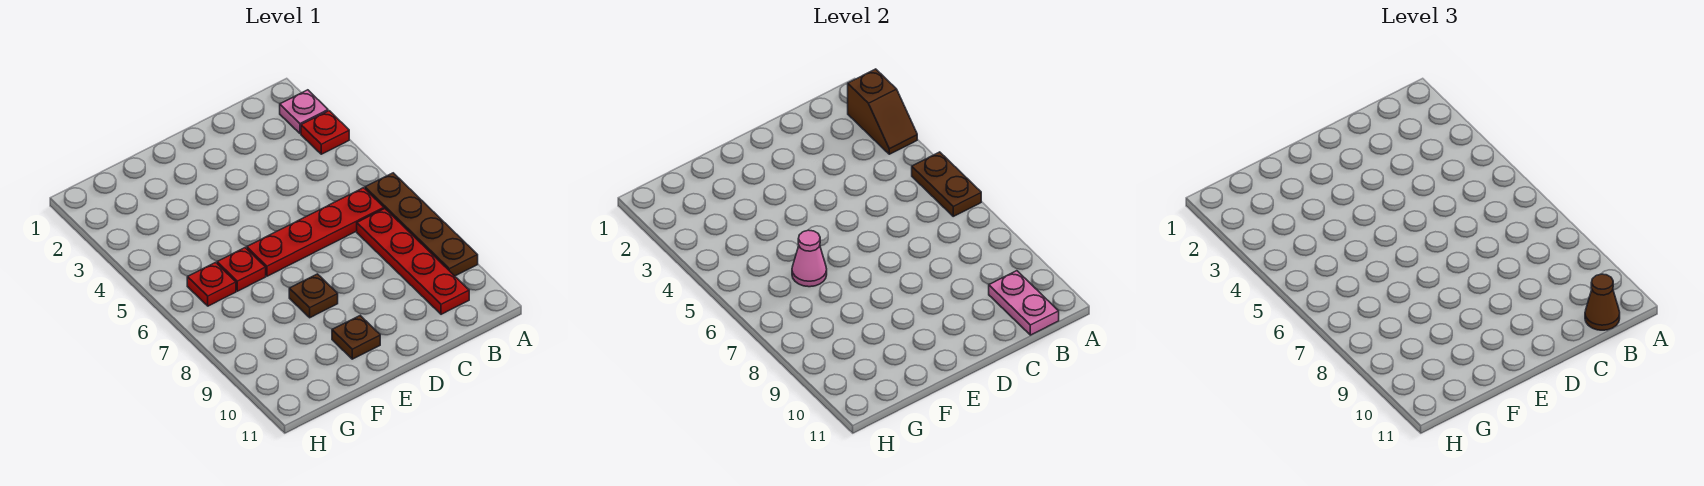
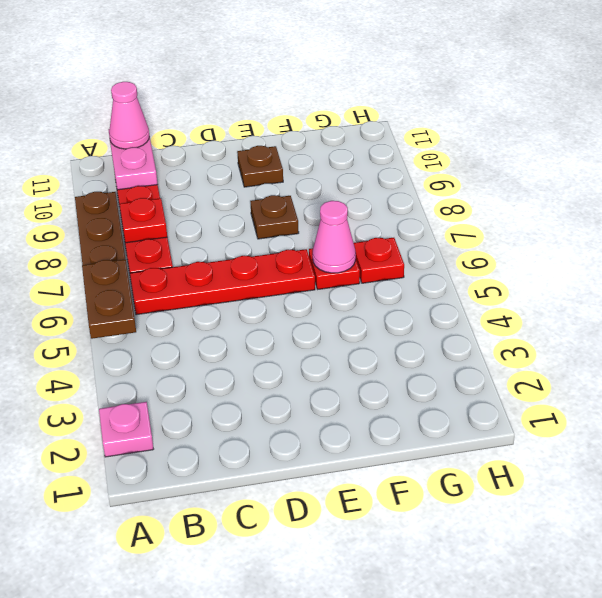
brown 1x2 slope [848,69,917,154] -> none
red 1x1 plate [301,111,349,154] -> red 1x1 plate moved to [120,198,167,243]
brown 1x1 cone [1585,274,1620,330] -> pink 1x1 cone [109,82,149,149]

